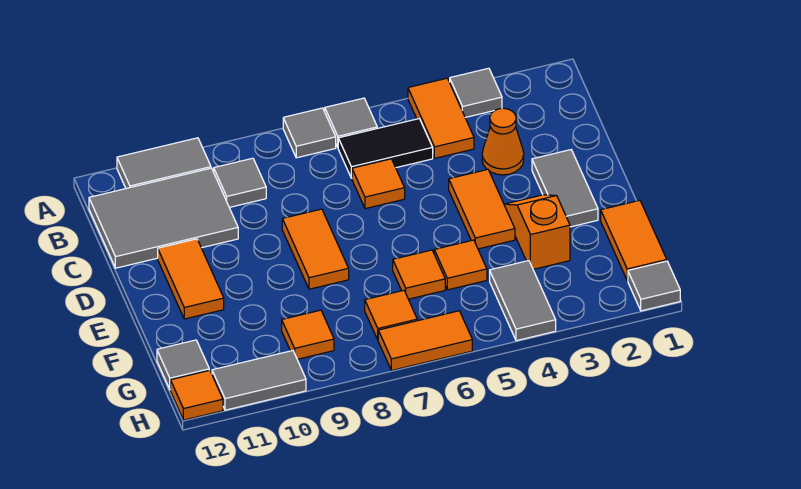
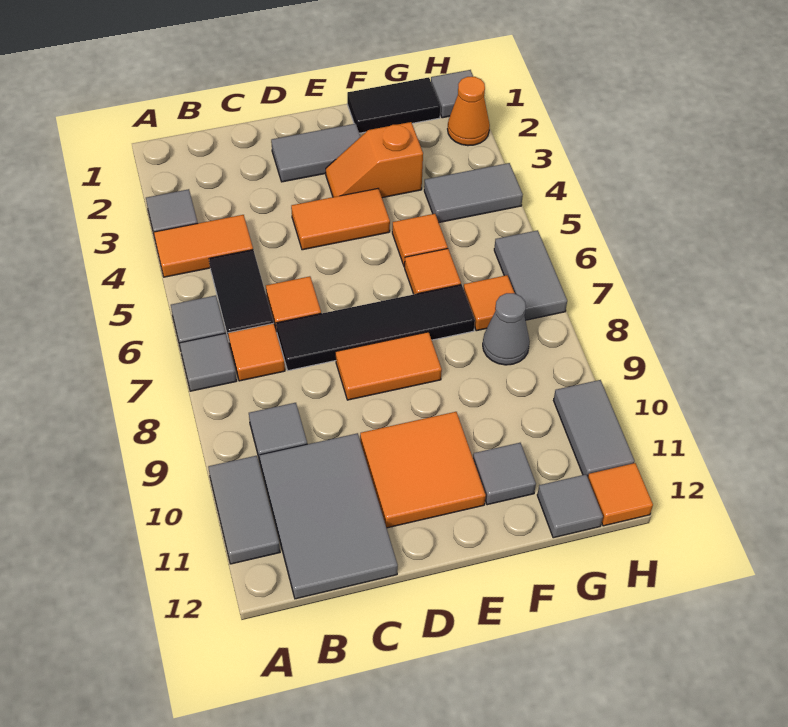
orange 1x1 cone [482,108,524,175] -> orange 1x1 cone moved to [448,77,490,146]
none -> black 1x4 tile [276,285,475,371]
orange 1x2 tile [158,239,224,319] -> orange 2x2 tile [360,412,486,528]
orange 1x2 tile [601,200,667,280] -> black 1x2 tile [347,77,441,133]
none -> grey 1x1 tile [473,443,536,505]
none -> grey 1x1 cone [483,293,530,365]
orange 1x1 tile [282,310,334,359] -> orange 1x1 tile moved to [228,323,285,381]
orange 1x2 tile [378,311,472,370] -> grey 1x2 tile [494,230,567,320]

